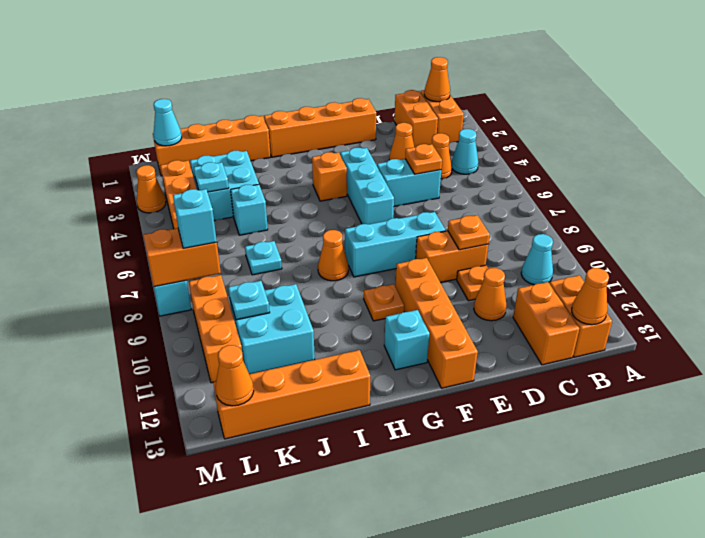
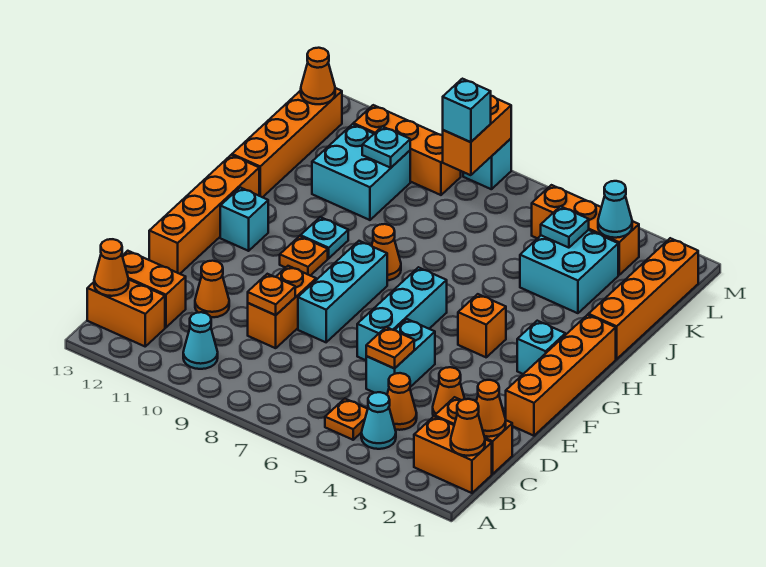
orange 1x1 plate [457,265,489,301] -> orange 1x1 plate moved to [325,399,368,440]
cyan 1x3 brick [340,148,394,224] -> cyan 1x3 brick turned to [357,267,447,360]
orange 1x4 brick [395,258,478,388] -> orange 1x4 brick turned to [149,155,259,274]
cyan 1x1 brick [231,184,268,235] -> cyan 1x1 brick moved to [517,321,565,374]
cyan 1x1 plate [245,241,282,275] -> cyan 1x1 plate moved to [300,217,348,258]
cyan 1x1 cone [154,99,182,146] -> cyan 1x1 cone moved to [598,181,632,238]
orange 1x1 cone [136,165,166,213] -> orange 1x1 cone moved to [476,380,506,437]

